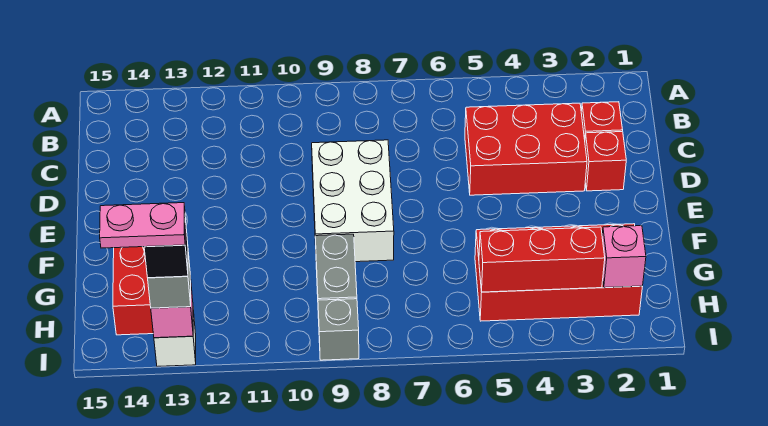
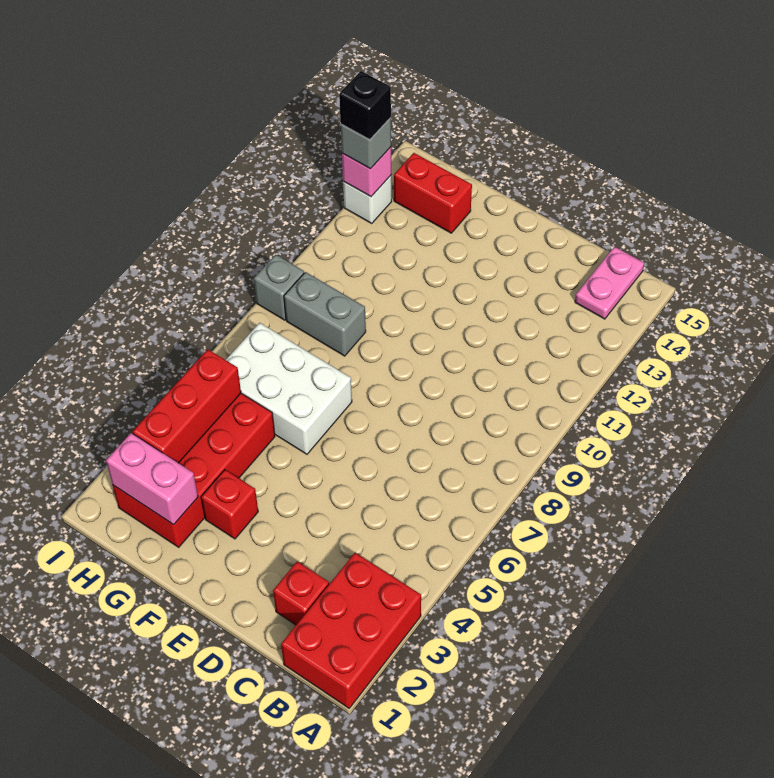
red 2x3 brick [465,103,587,195] -> red 2x3 brick moved to [281,553,421,708]
red 1x1 brick [585,132,626,191] -> red 1x1 brick moved to [201,470,258,539]
white 2x3 brick [312,140,394,262] -> white 2x3 brick moved to [226,323,352,454]
pink 1x1 brick [602,226,646,288] -> pink 1x2 brick [106,433,198,525]
pink 1x2 plate [100,203,185,248] -> pink 1x2 plate moved to [575,247,644,319]

